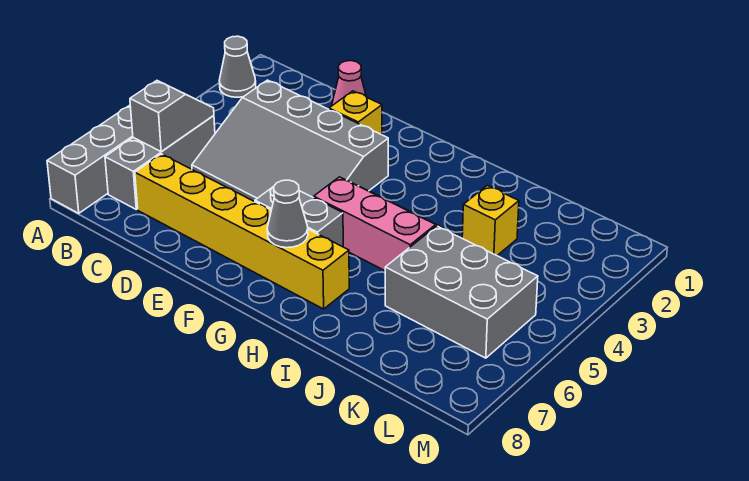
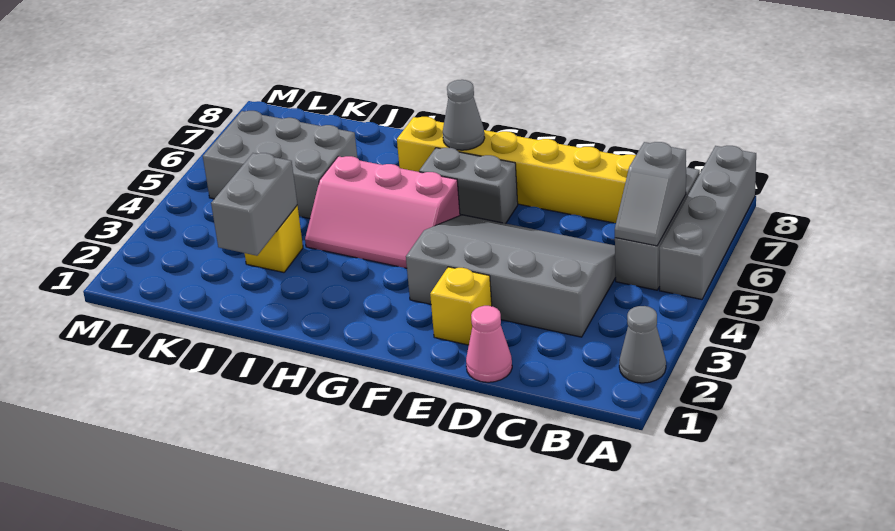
none -> grey 1x2 brick [211,153,297,256]

